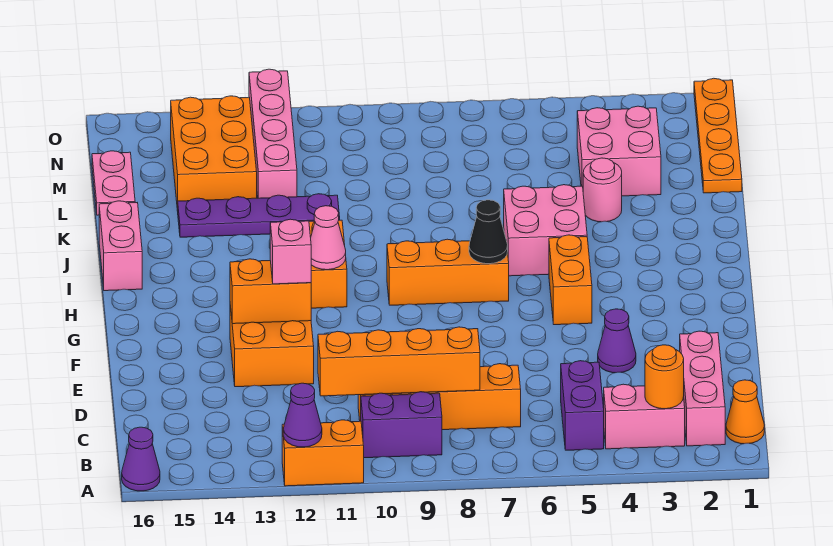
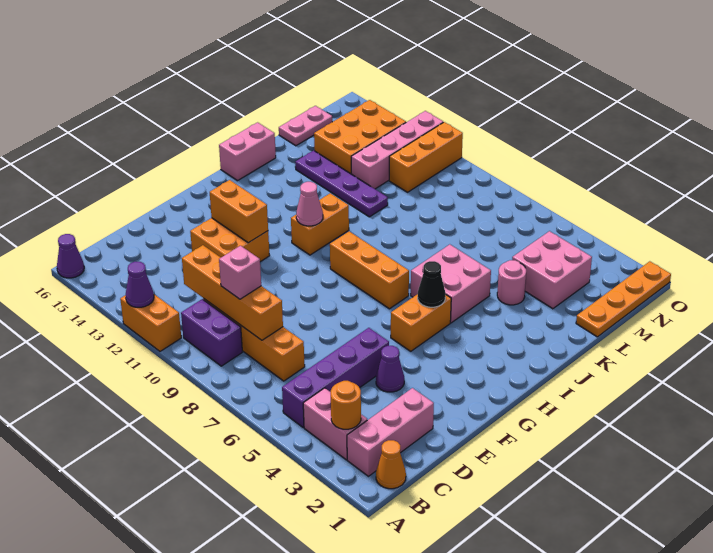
purple 1x2 brick [561,361,604,450] -> purple 1x4 brick [282,328,389,427]
pink 1x1 brick [270,219,311,284] -> pink 1x1 brick moved to [219,246,261,299]
black 1x1 cone [469,200,508,264] -> black 1x1 cone moved to [418,261,446,307]
none -> orange 1x3 brick [389,122,463,192]

